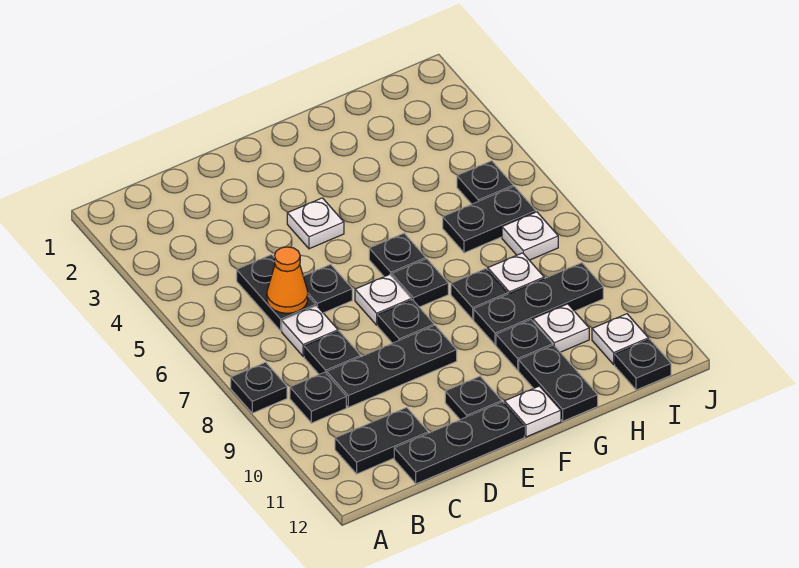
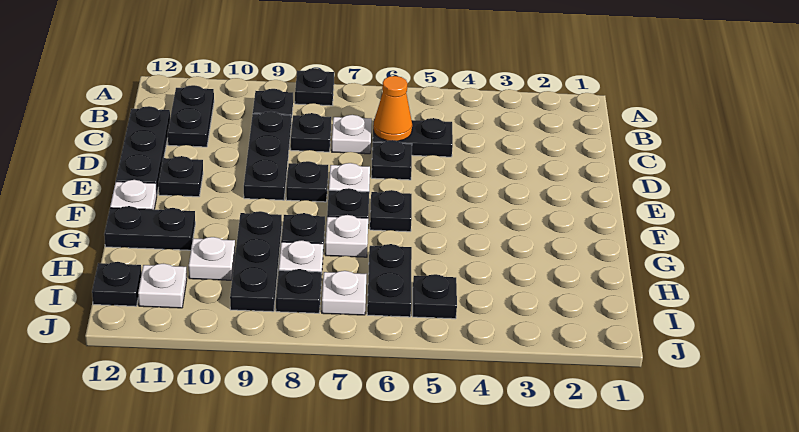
white 1x1 plate [287,198,344,249] -> white 1x1 plate moved to [325,215,368,257]
black 1x1 plate [496,320,553,370] -> black 1x1 plate moved to [276,269,322,313]

